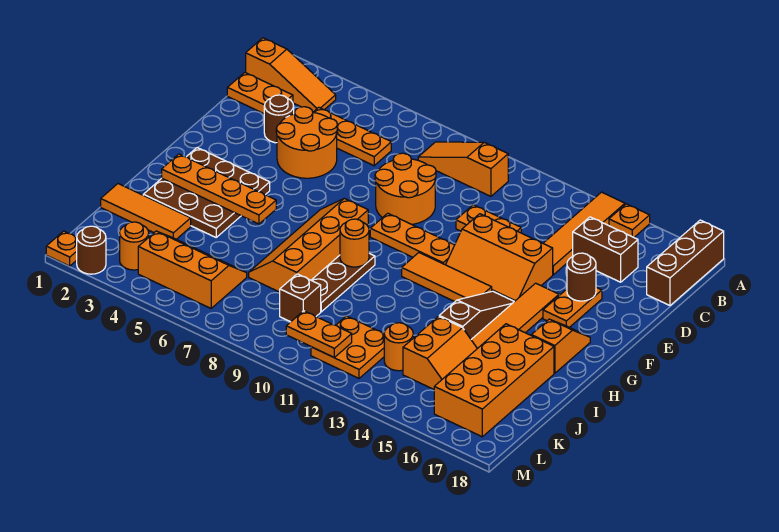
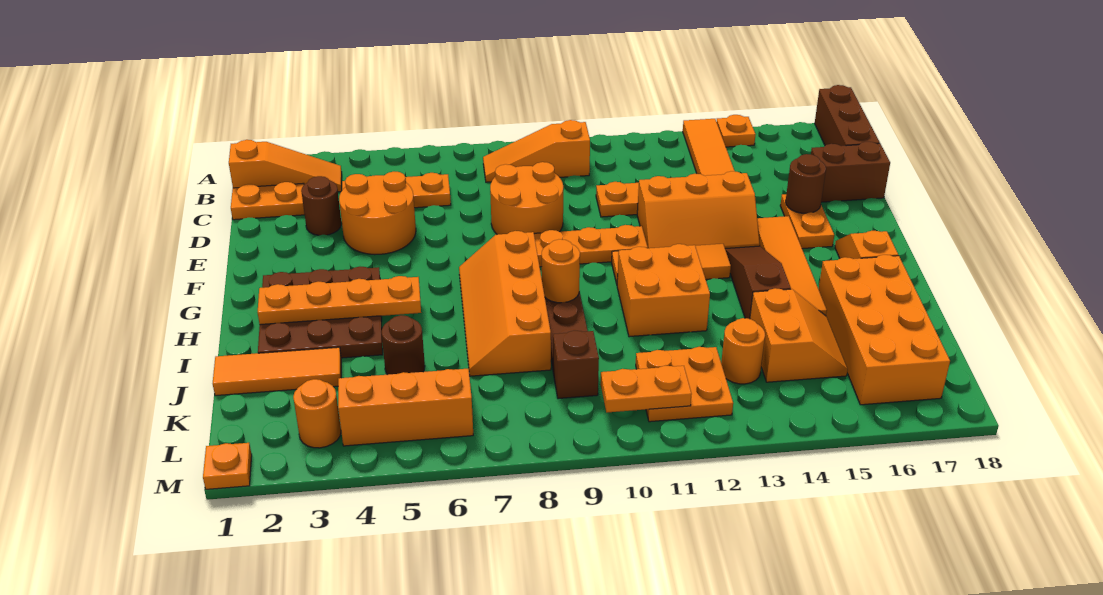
brown 1x2 brick [573,217,638,282] -> brown 1x2 brick moved to [811,142,890,202]
none -> orange 2x2 brick [617,244,710,337]
brown 1x1 round brick [77,226,106,274] -> brown 1x1 round brick moved to [381,315,425,375]

